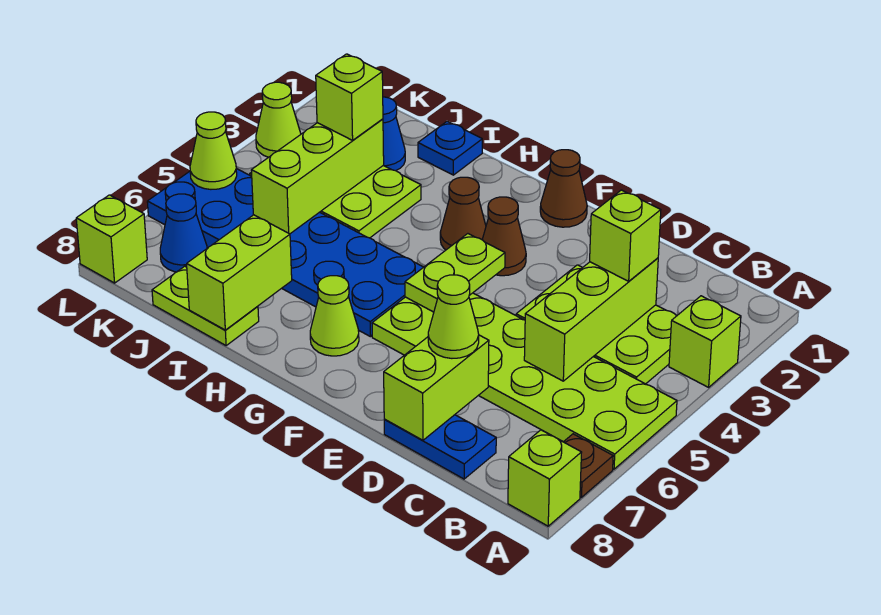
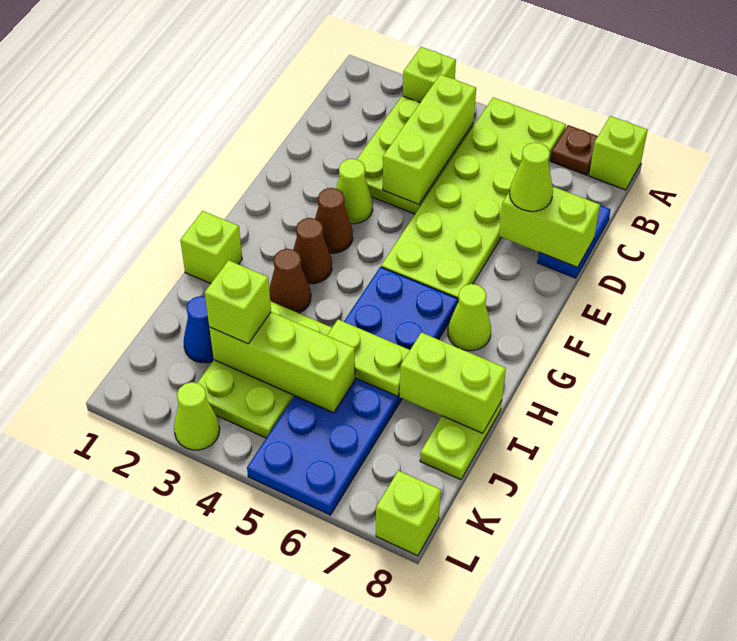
lime 1x3 brick [524,258,658,381] -> lime 1x3 brick turned to [383,74,476,204]
lime 1x1 brick [590,190,661,281] -> lime 1x1 brick moved to [180,211,242,284]
brown 1x1 cone [540,150,587,227] -> brown 1x1 cone moved to [269,249,311,313]
lime 1x2 plate [405,234,505,312] -> lime 1x2 plate moved to [327,320,410,396]
blue 1x1 plate [418,121,482,175] -> none
blue 1x1 cone [160,194,207,272] -> none
lime 1x1 cone [190,112,237,189] -> lime 1x1 cone moved to [336,159,373,224]

